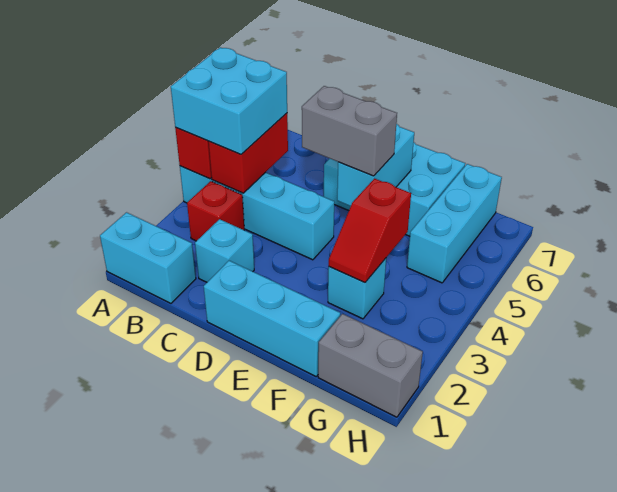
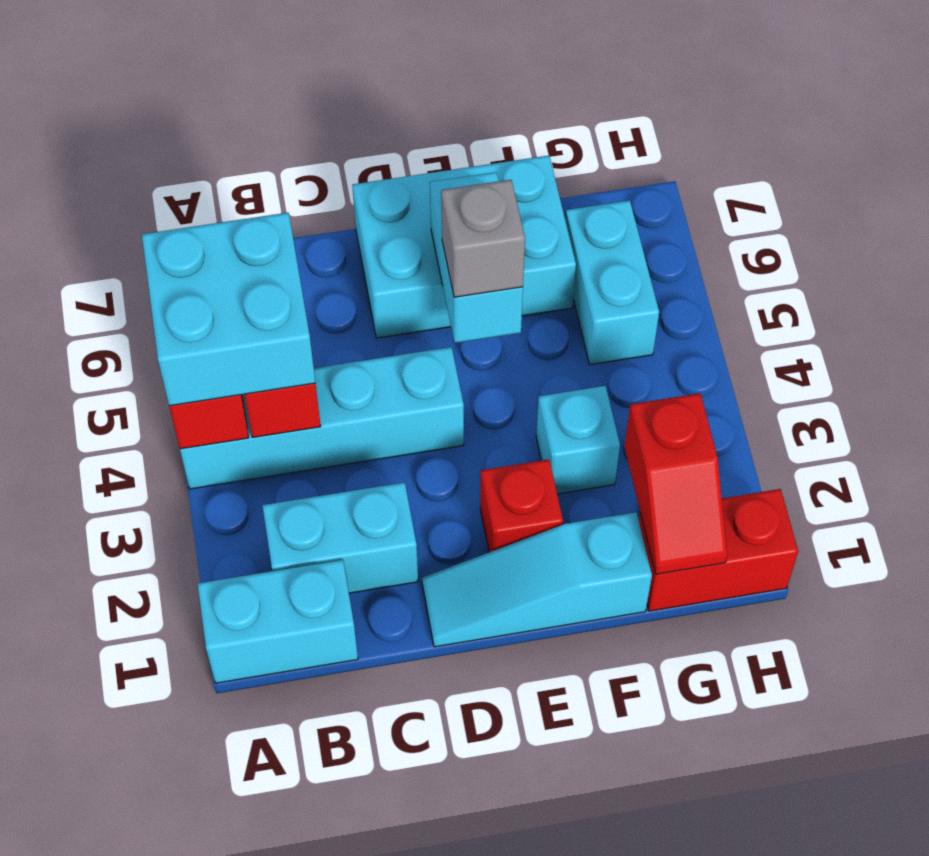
red 1x1 brick [187,181,244,241] -> red 1x1 brick moved to [480,459,563,552]
cyan 1x1 brick [195,219,254,282] -> cyan 1x2 brick [262,482,418,593]
cyan 1x3 brick [204,261,340,376] -> cyan 1x3 slope [422,512,652,647]
grey 1x2 brick [302,86,397,176] -> grey 1x1 brick [441,180,525,297]
red 1x2 slope [329,179,411,282] -> red 1x2 slope moved to [624,393,727,574]
grey 1x2 brick [318,314,423,417] -> red 1x2 brick [639,489,798,611]
cyan 1x3 brick [407,164,502,283] -> cyan 1x2 brick [565,200,659,365]

